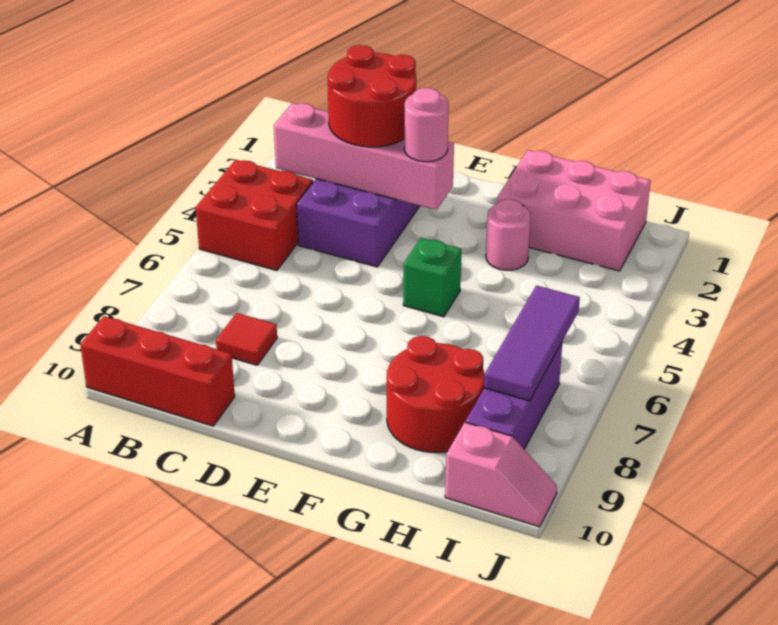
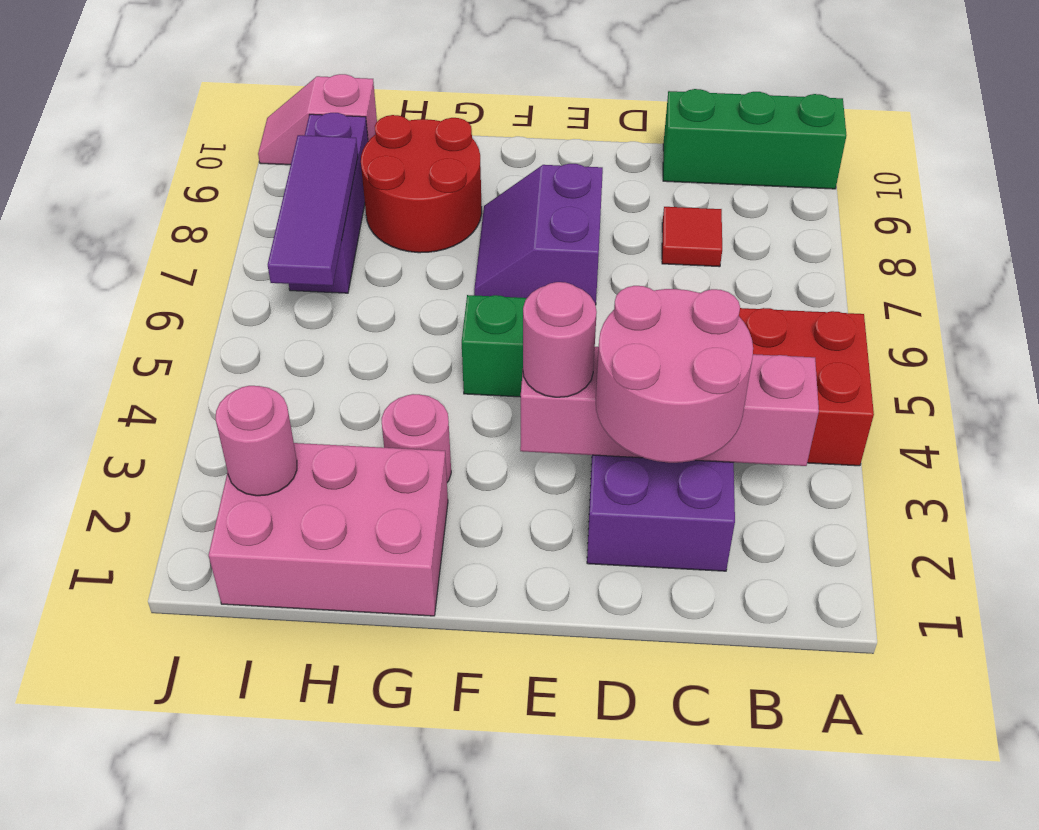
red 1x3 brick [80,316,235,426] -> green 1x3 brick [663,89,846,189]
red 2x2 round brick [328,45,416,147] -> pink 2x2 round brick [596,286,753,463]
none -> purple 2x2 slope [474,164,603,305]
none -> pink 1x1 round brick [216,386,297,496]

